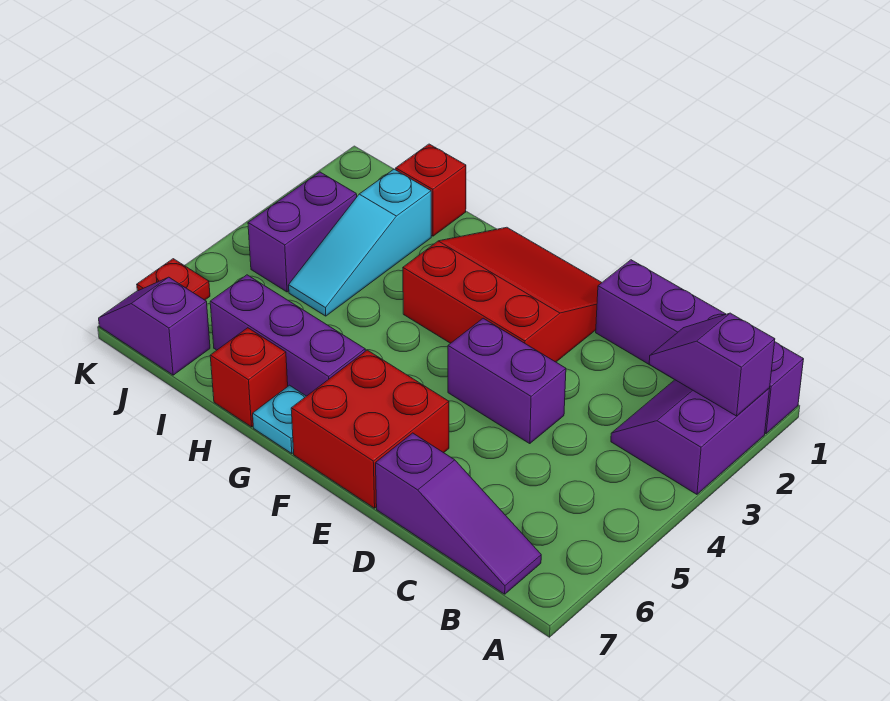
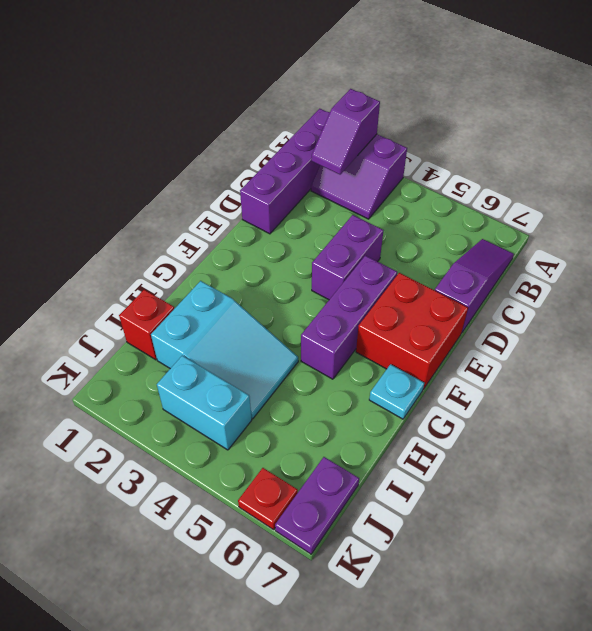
red 3x3 slope [403,227,602,362] -> none
purple 1x3 brick [210,275,365,396] -> purple 1x3 brick moved to [301,256,397,379]
red 1x1 brick [210,328,288,427] -> none
cyan 1x3 slope [289,169,431,316] -> cyan 2x3 slope [151,281,298,419]
purple 1x2 brick [248,172,357,292] -> cyan 1x2 brick [157,356,252,450]
purple 1x2 slope [99,277,210,375] -> purple 1x2 plate [275,457,359,554]

